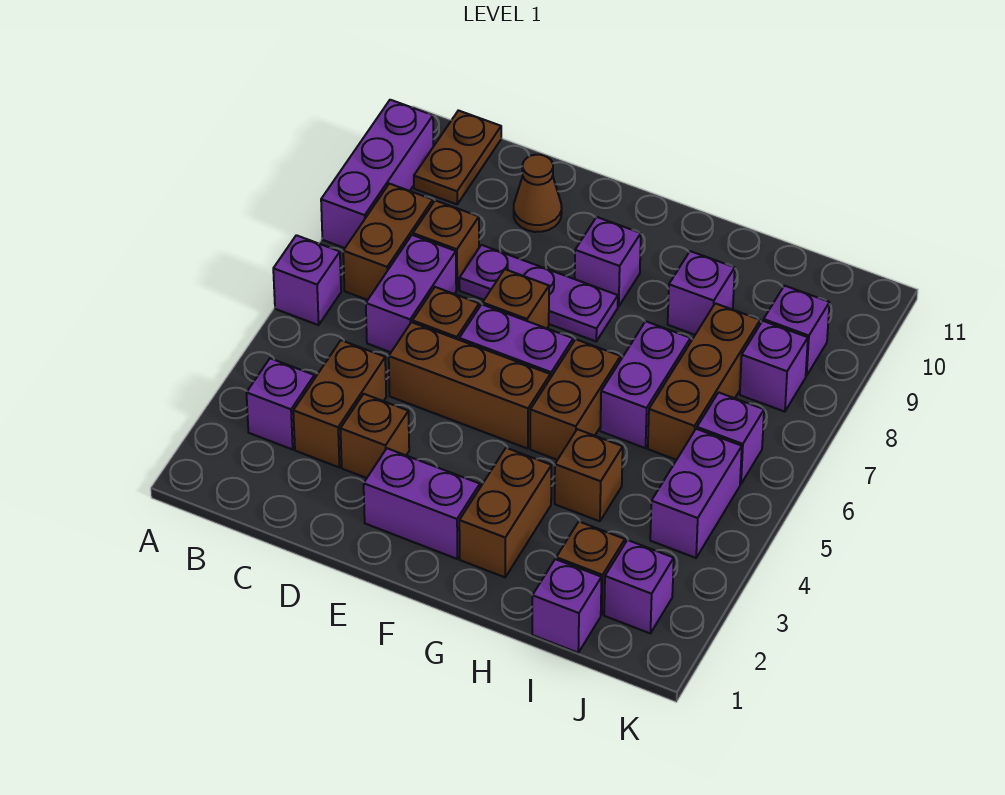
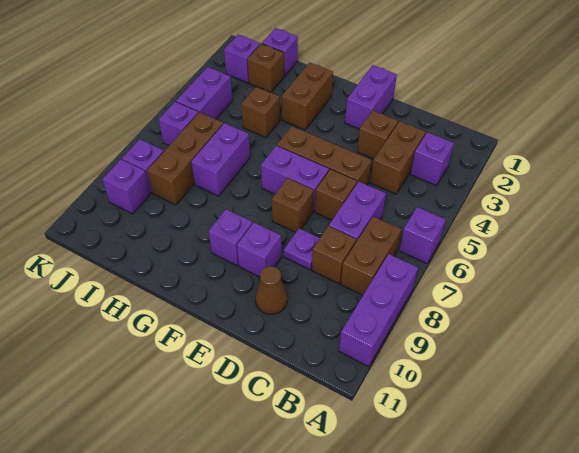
brown 1x2 plate [414,110,501,204] -> none
purple 1x3 plate [459,245,618,341] -> purple 1x1 plate [283,228,320,270]
purple 1x2 brick [364,448,480,559] -> purple 1x2 brick turned to [345,65,397,129]
brown 1x2 brick [530,339,621,460] -> none
purple 1x1 brick [668,251,735,335] -> purple 1x1 brick moved to [237,223,281,277]

